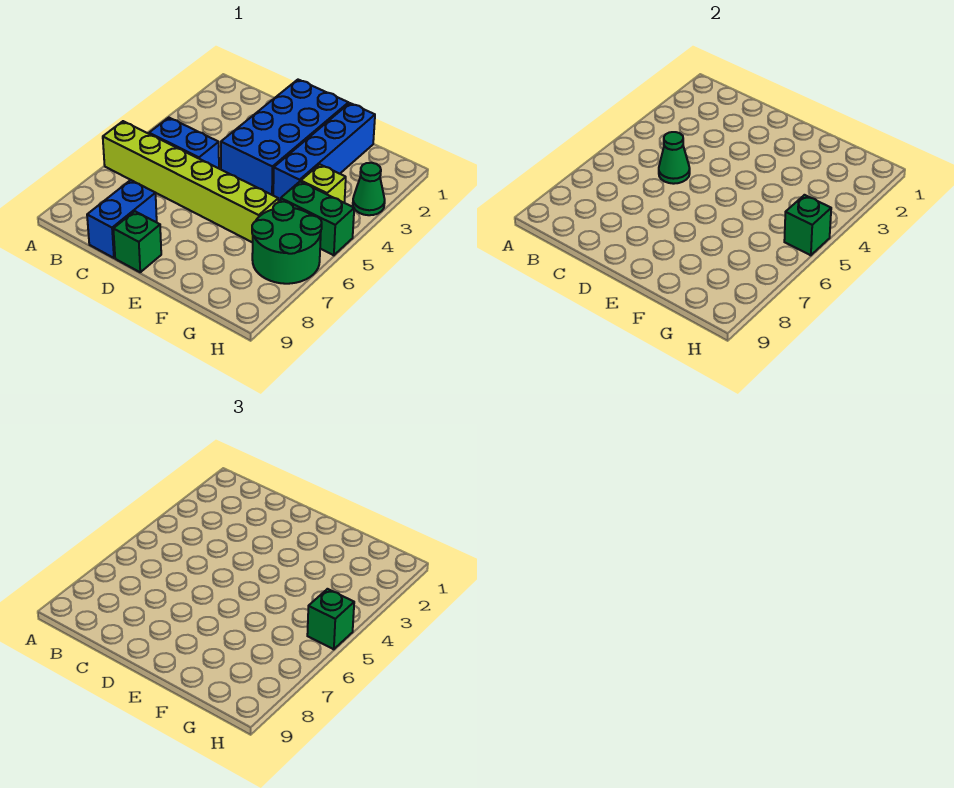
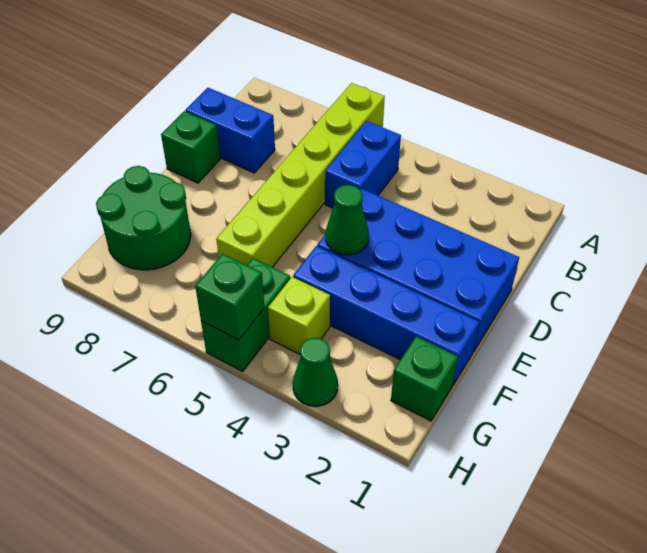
green 1x1 cone [659,132,690,184] -> green 1x1 cone moved to [326,185,369,255]
green 2x2 round brick [252,202,322,284] -> green 2x2 round brick moved to [96,166,191,270]
green 1x1 brick [307,589,354,649] -> green 1x1 brick moved to [391,336,458,421]

